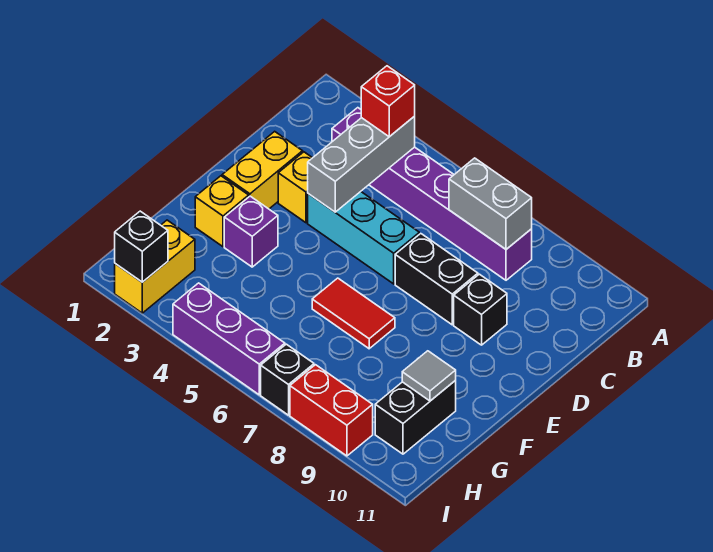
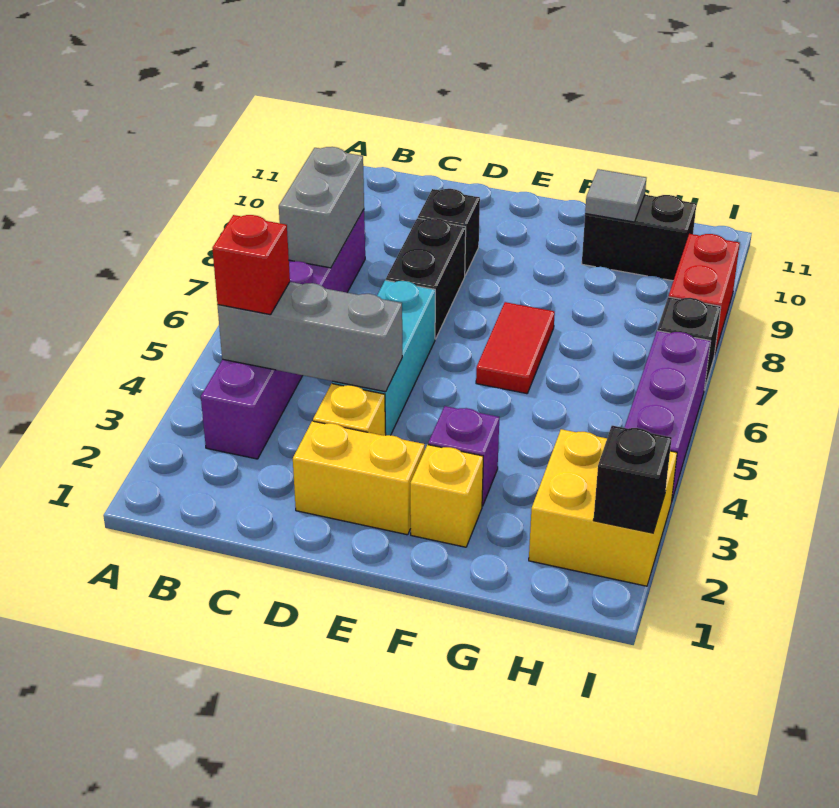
yellow 1x2 brick [115,220,195,313] -> yellow 2x2 brick [529,429,677,586]

